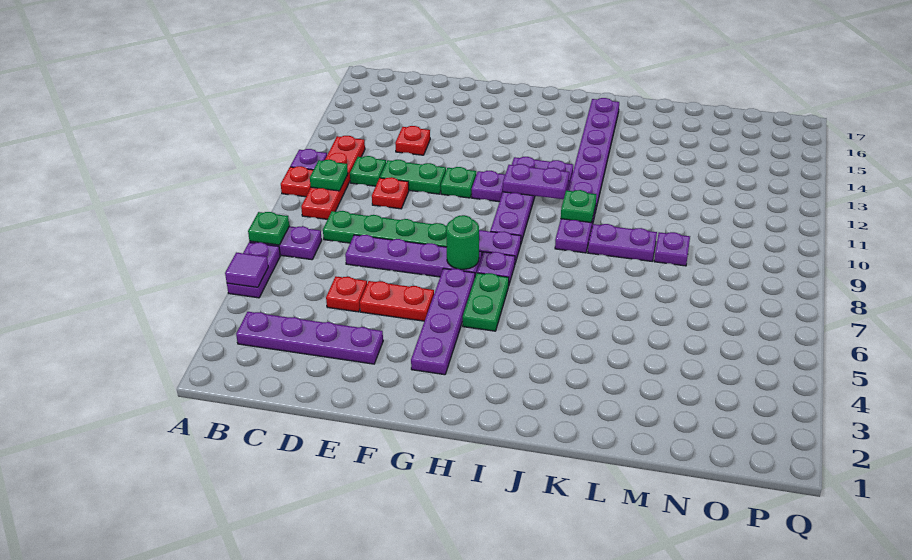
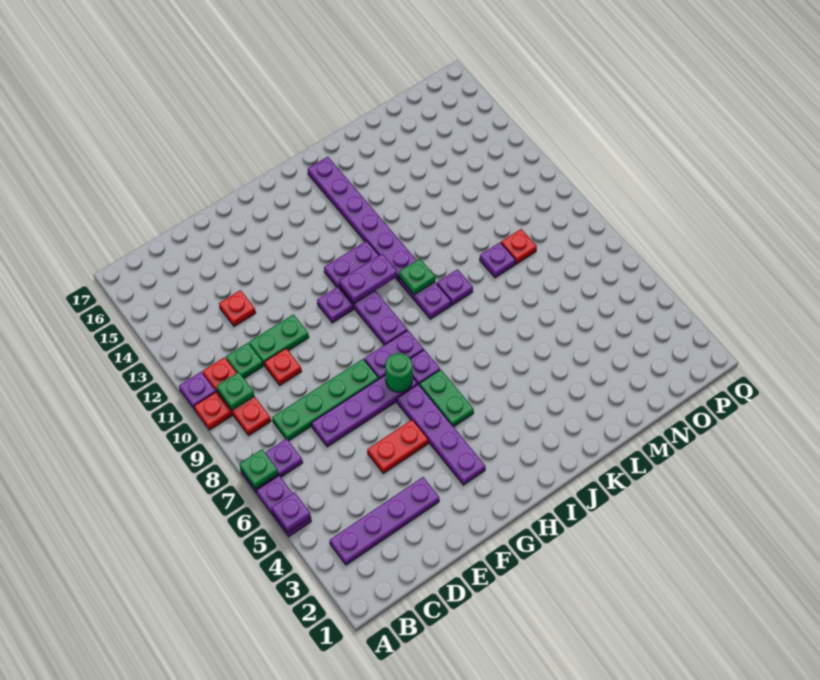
purple 1x1 tile [225,253,268,287] -> purple 1x1 plate [272,492,311,532]
red 1x4 plate [301,136,365,219] -> red 1x3 plate [203,357,271,435]
red 1x1 plate [326,276,367,312] -> red 1x1 plate moved to [501,229,537,264]
green 1x1 plate [441,167,476,198] -> none
purple 1x2 plate [588,224,657,261] -> purple 1x1 plate [437,269,473,305]

